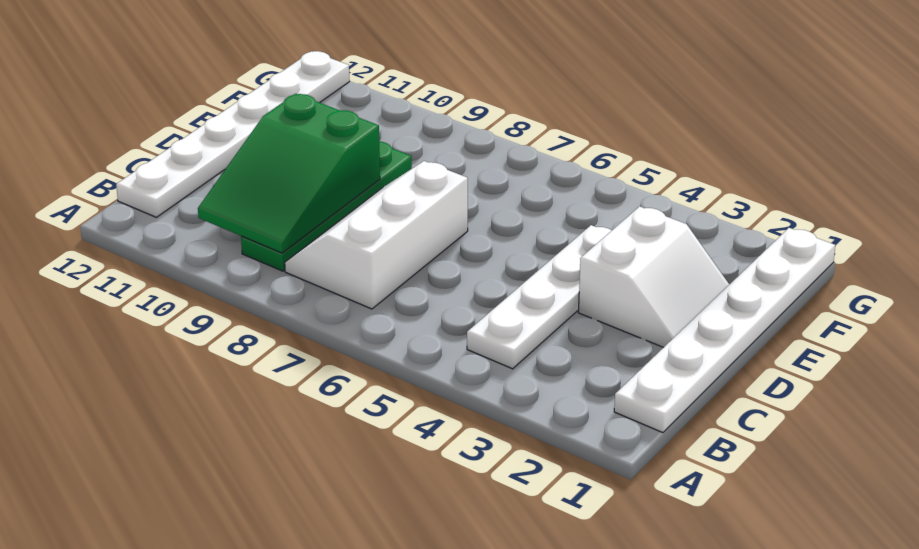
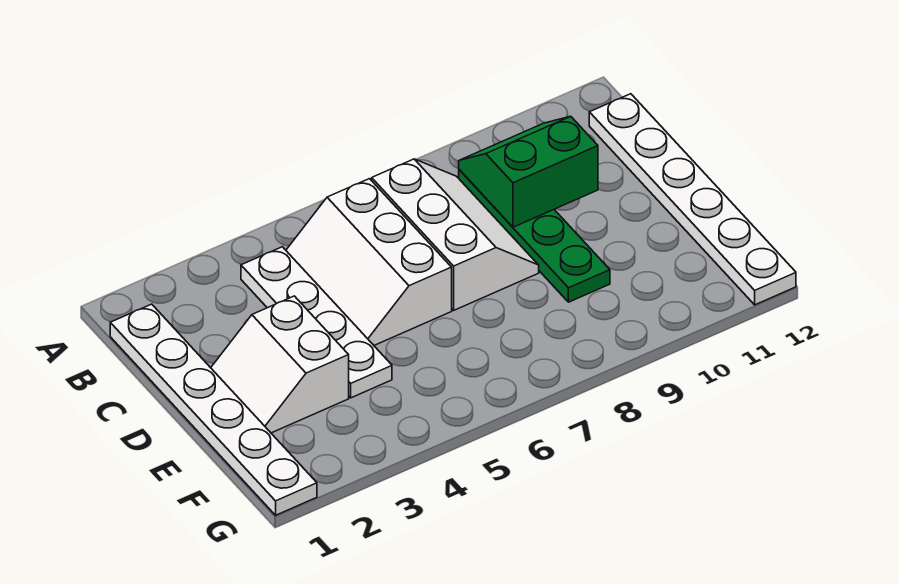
none -> white 2x3 slope [286,179,452,345]
green 2x3 slope [198,94,380,253] -> green 2x2 slope [459,116,598,227]

